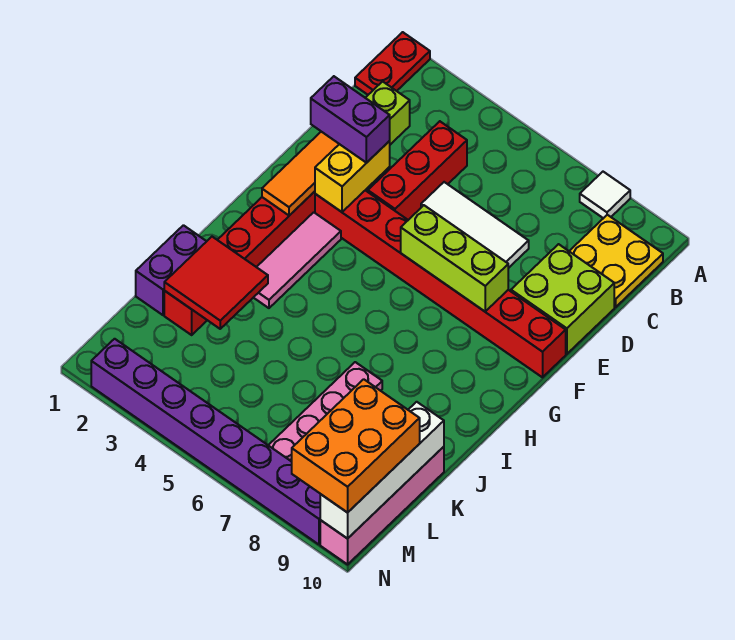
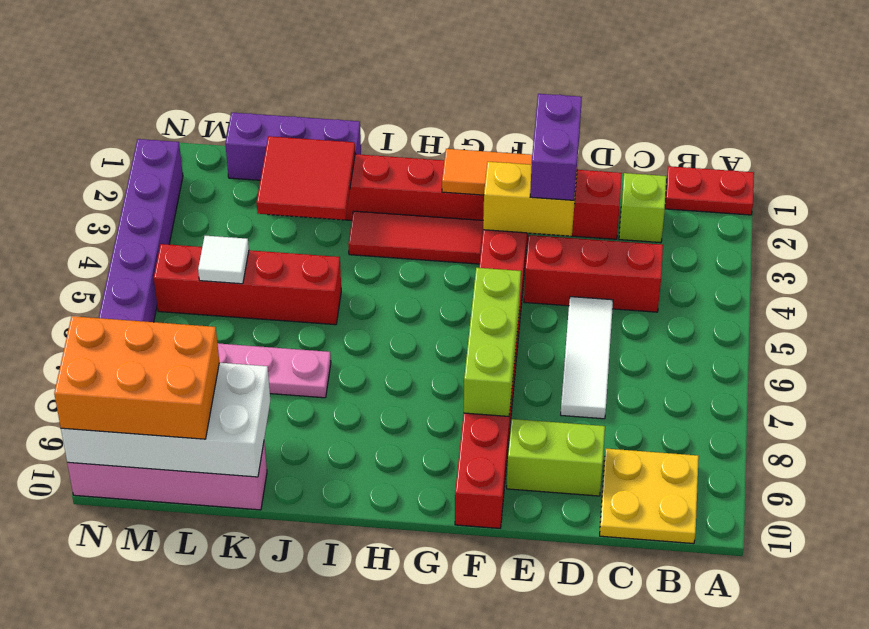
white 1x1 tile [580,172,630,218] -> white 1x1 tile moved to [198,236,249,284]
lime 2x2 brick [511,244,614,354] -> lime 1x2 brick [507,419,605,496]
pink 1x3 tile [253,212,341,308] -> red 1x3 tile [348,211,483,264]
purple 1x2 brick [136,225,207,315] -> purple 1x3 brick [225,113,361,180]
none -> red 1x4 brick [154,244,341,325]
white 1x4 brick [320,402,444,539] -> white 2x4 brick [61,363,270,477]

